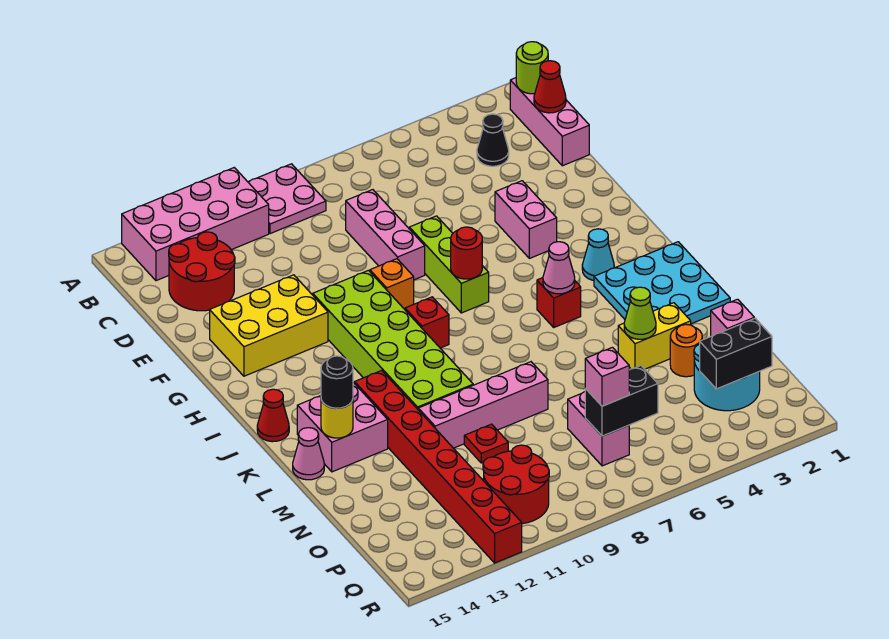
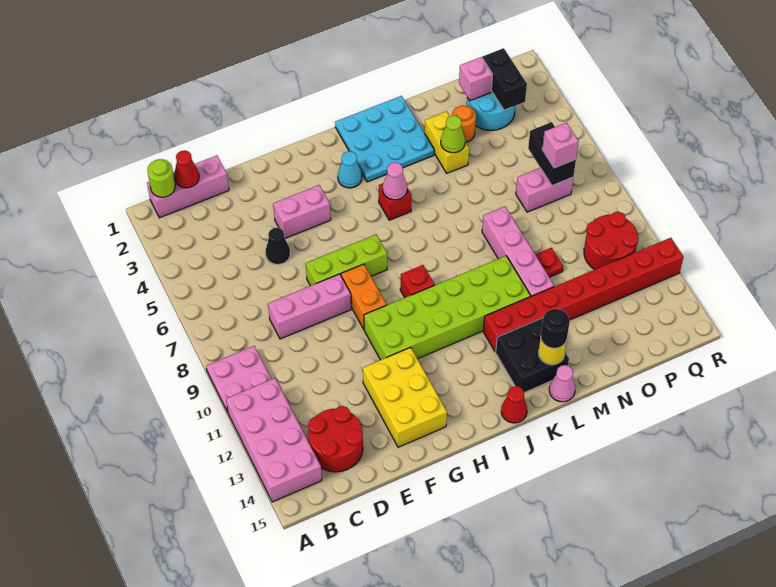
black 1x1 cone [477,114,509,166] -> black 1x1 cone moved to [265,228,290,264]
orange 1x1 brick [370,259,414,309] -> orange 1x2 brick [341,264,387,329]
red 1x1 round brick [451,227,482,279] -> none
pink 2x2 brick [297,382,388,472] -> black 2x2 brick [496,318,569,393]

